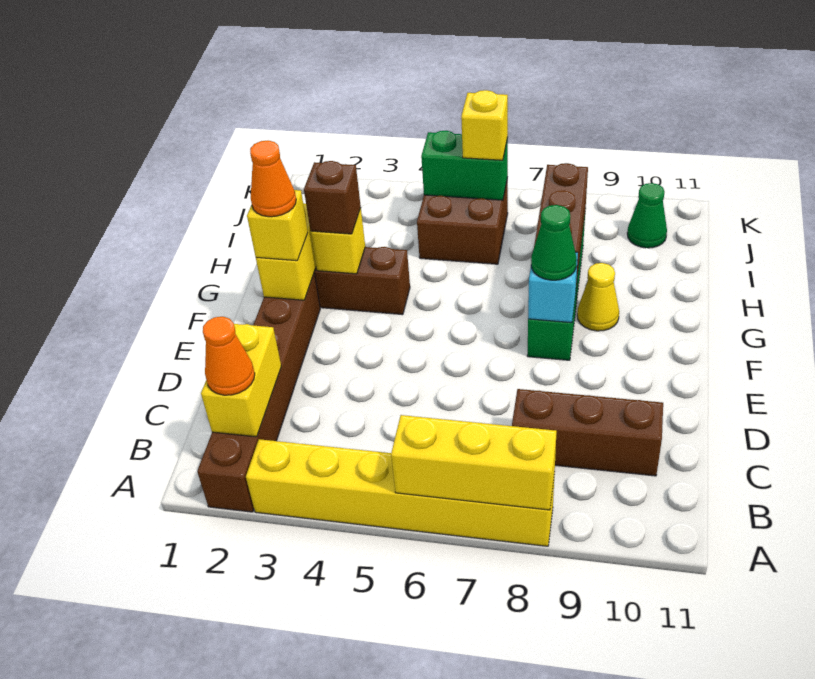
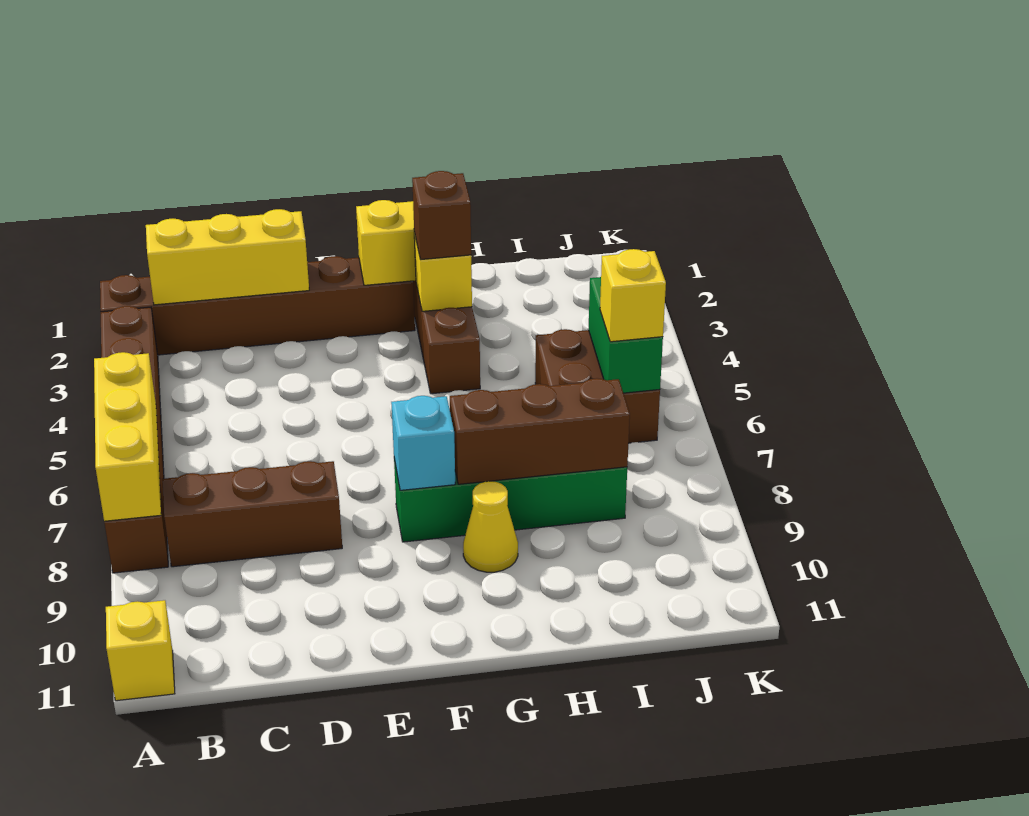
yellow 1x6 brick [246,439,555,546] -> brown 1x6 brick [101,306,168,573]
yellow 1x2 brick [201,324,281,437] -> yellow 1x3 brick [146,209,309,305]
orange 1x1 cone [203,317,255,395] -> none
brown 1x3 brick [512,389,663,476] -> brown 1x3 brick turned to [162,461,342,567]
yellow 1x1 brick [247,190,308,261] -> yellow 1x1 brick moved to [106,600,175,701]
orange 1x1 cone [250,141,296,217] -> none
green 1x1 cone [531,205,577,280] -> none
green 1x1 cone [627,183,667,248] -> none

